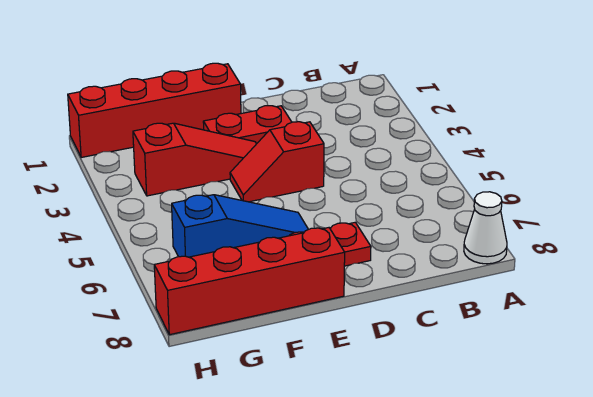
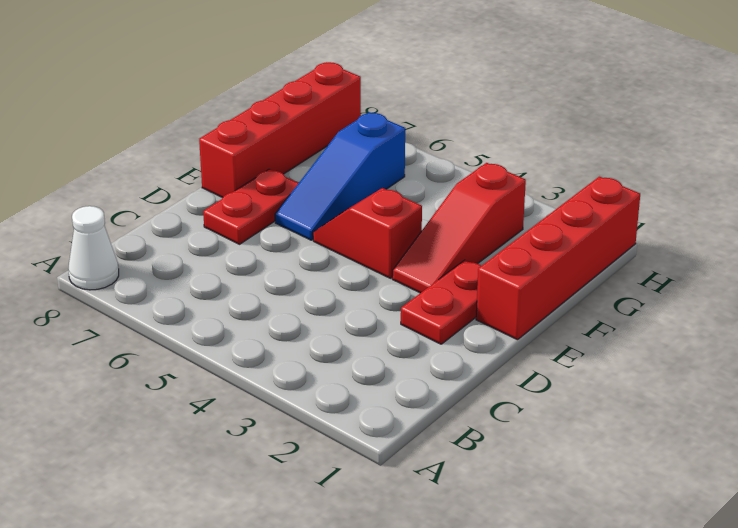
red 1x2 slope [230,122,324,202] -> red 1x2 slope turned to [313,188,422,278]

